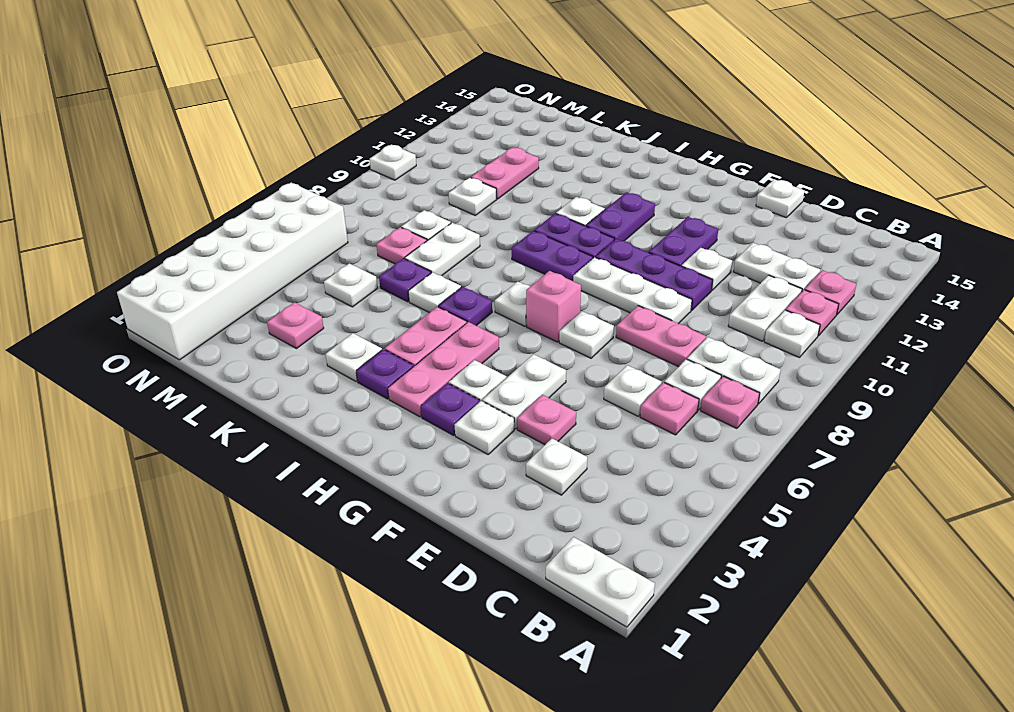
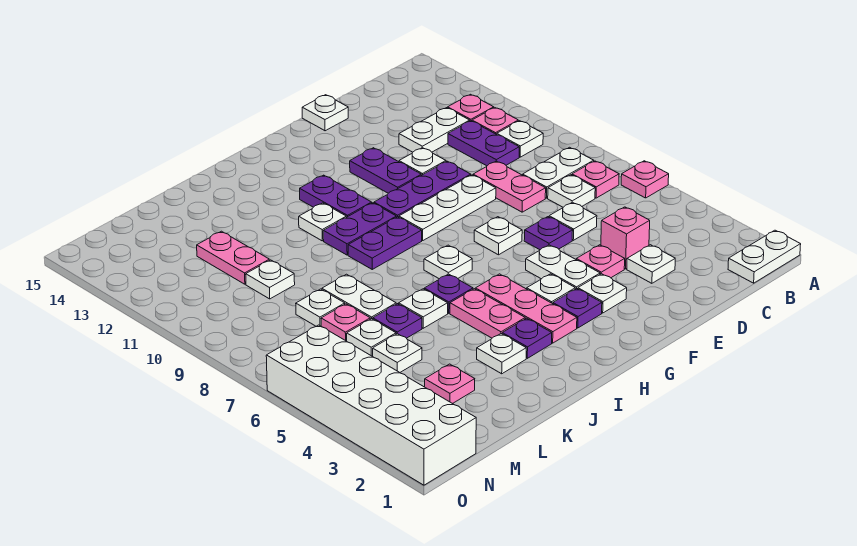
pink 1x1 plate [640,382,699,435] -> pink 1x1 plate moved to [621,161,669,198]
white 1x2 plate [728,275,802,341] -> purple 1x2 plate [448,121,519,166]
pink 1x2 plate [616,306,706,367] -> pink 1x2 plate turned to [473,161,546,212]
none -> purple 1x1 plate [524,217,573,250]
pink 1x1 brick [526,271,581,342] -> pink 1x1 brick moved to [601,207,650,269]
white 1x1 plate [370,145,416,180] -> white 1x1 plate moved to [347,319,396,356]

